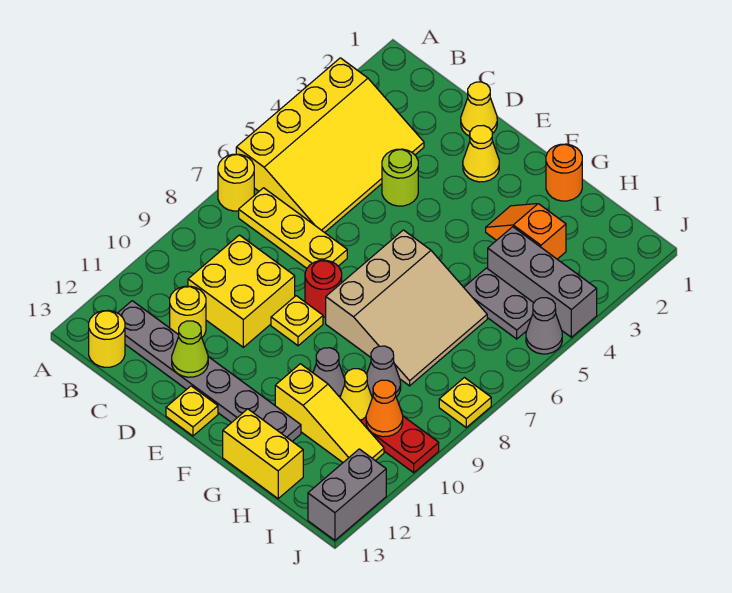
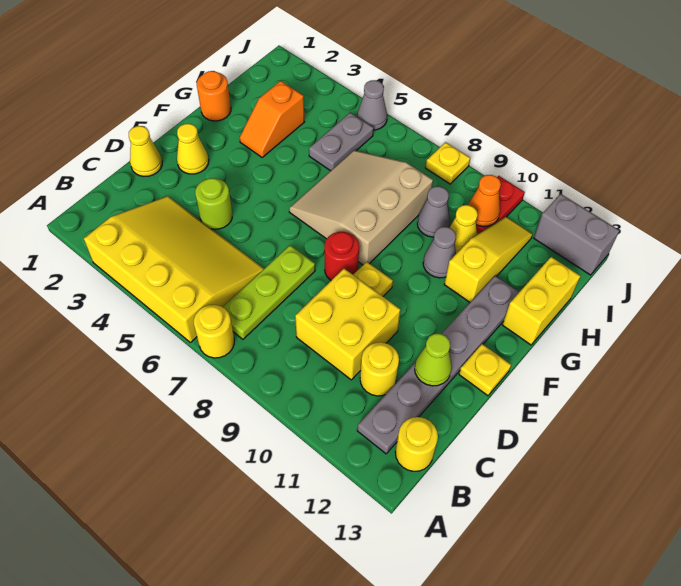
yellow 1x3 plate [239,188,347,268] -> lime 1x3 plate [223,245,315,339]
tan 3x3 slope [326,230,487,386] -> tan 3x3 slope turned to [289,150,433,265]
grey 1x3 brick [488,227,597,337] -> none

